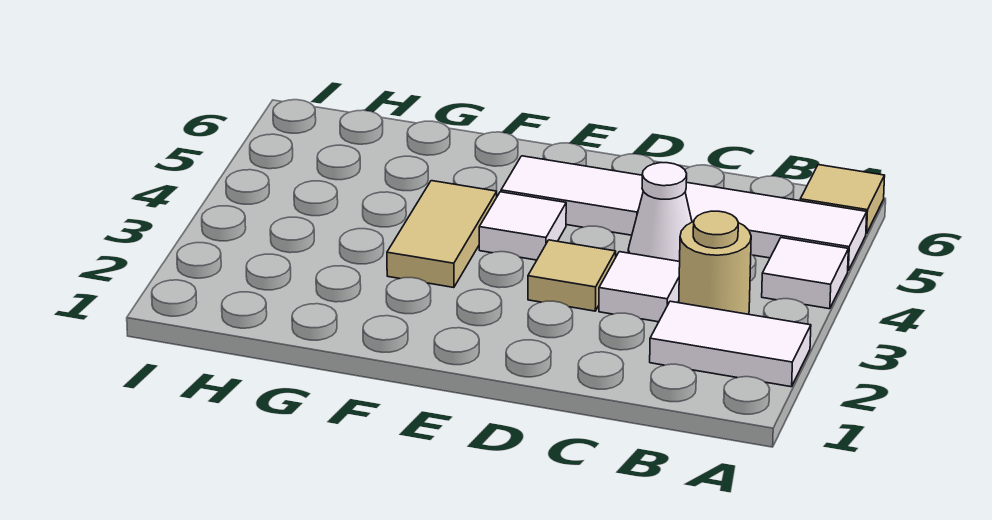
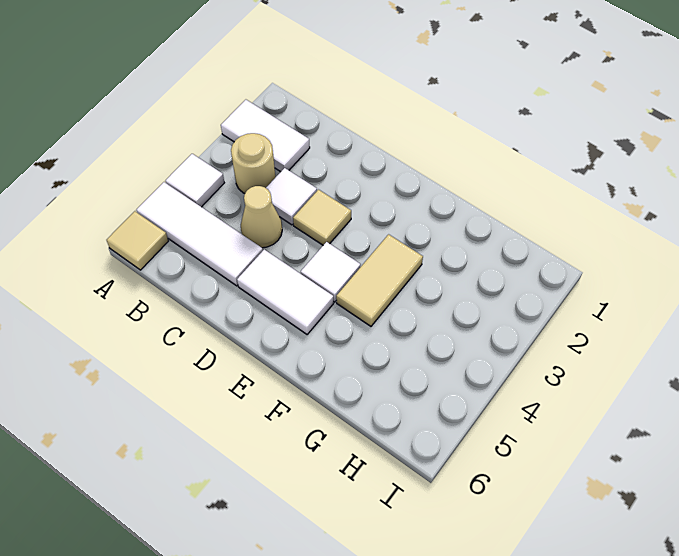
white 1x1 cone [628,163,692,262] -> tan 1x1 cone [241,186,282,248]

